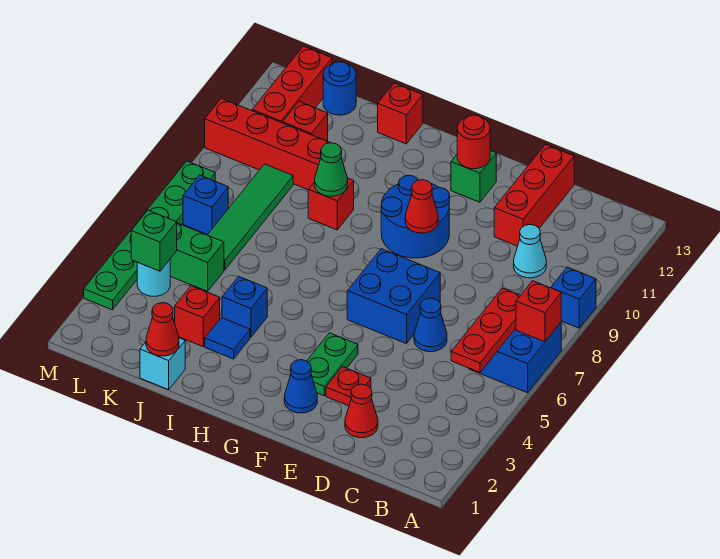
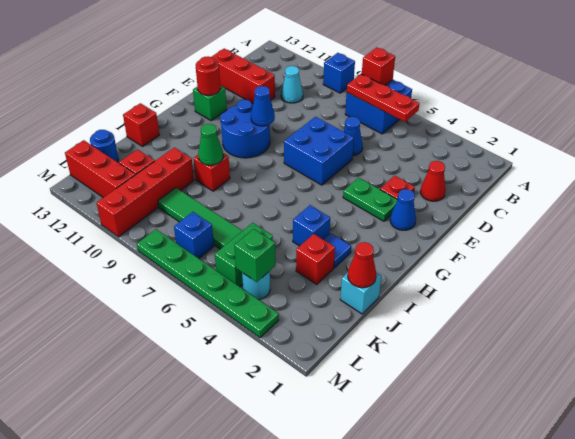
red 1x1 cone [405,180,438,233] -> blue 1x1 cone [251,86,275,126]

